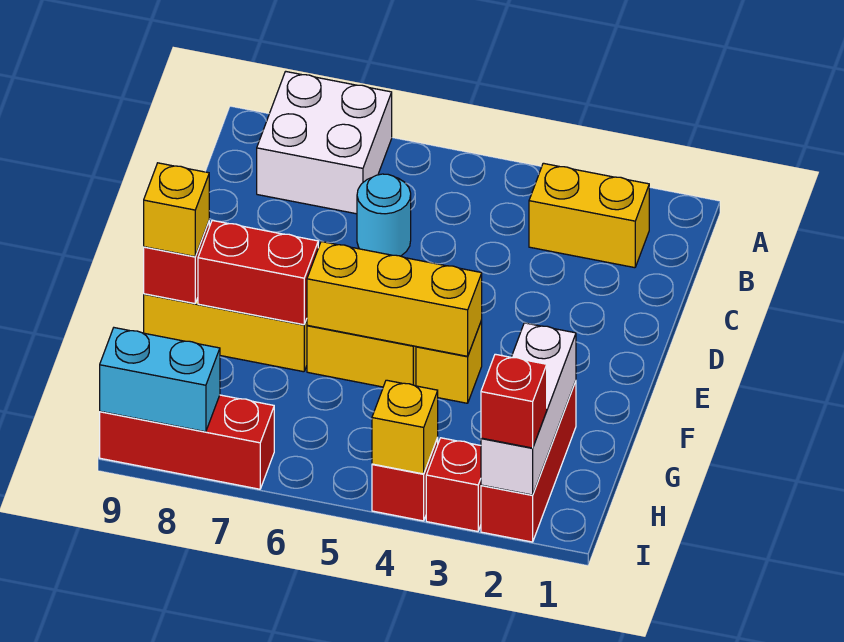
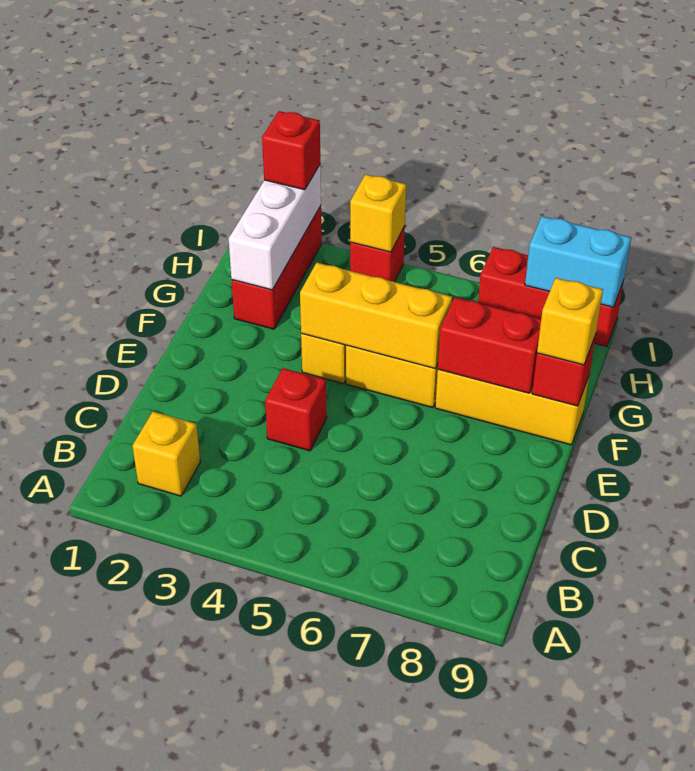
white 2x2 brick [257,71,392,214] -> none
yellow 1x2 brick [529,163,649,268] -> yellow 1x1 brick [132,412,200,496]
cyan 1x1 round brick [357,174,411,256] -> none
red 1x1 brick [426,438,481,531] -> red 1x1 brick moved to [265,368,327,451]

